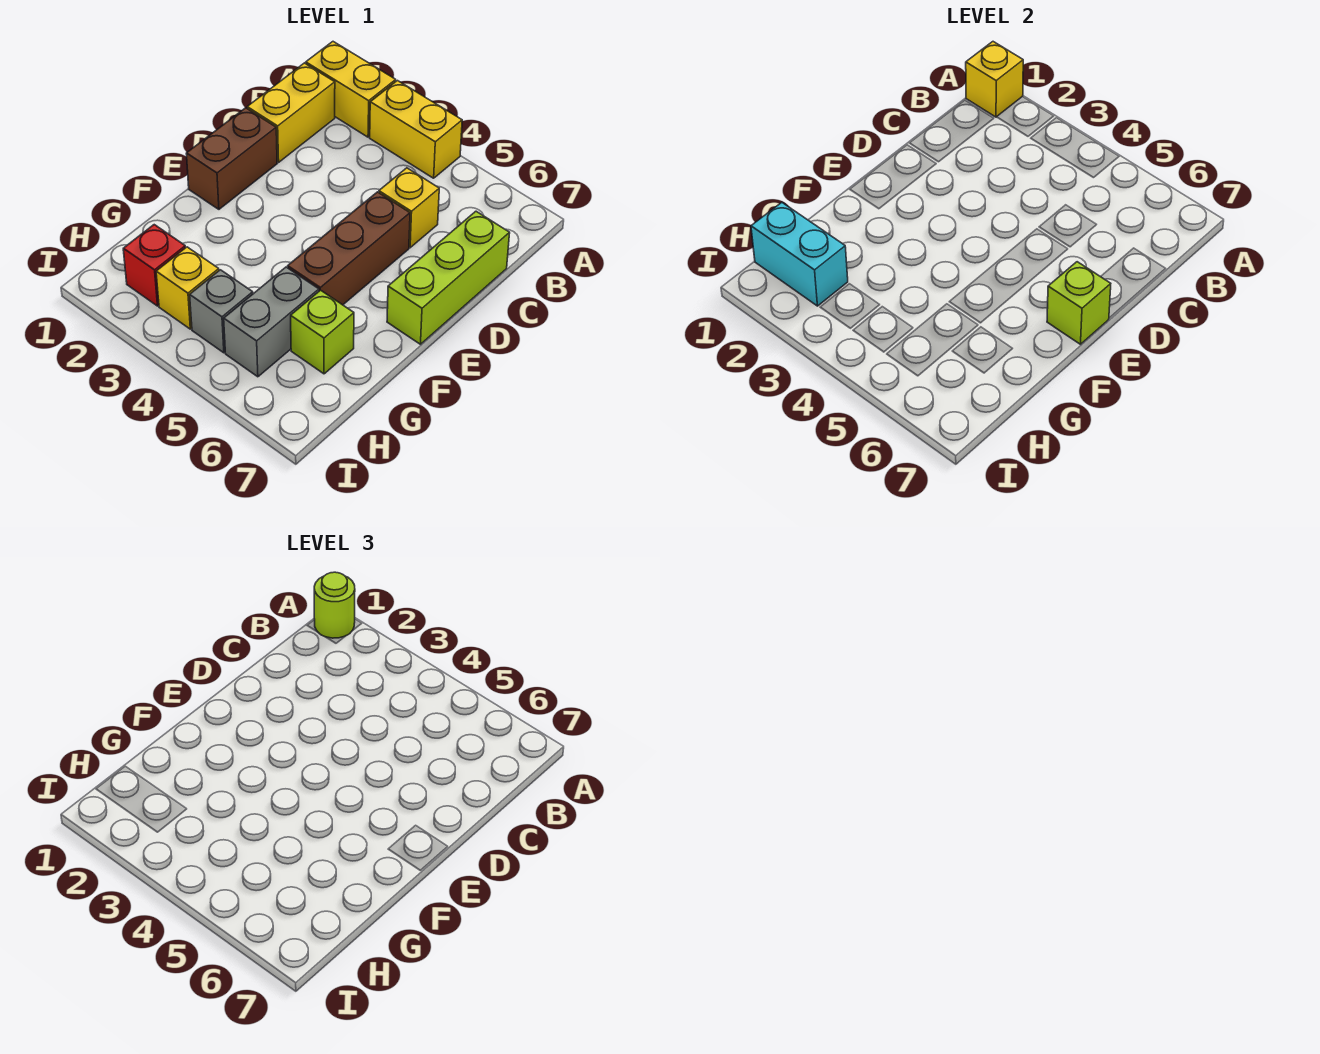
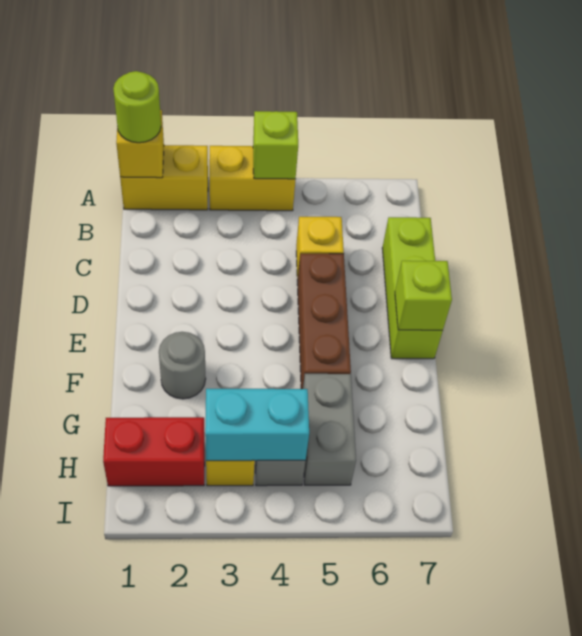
yellow 1x2 brick [247,63,335,162] -> none
brown 1x2 brick [186,108,277,209] -> none
none -> grey 1x1 round brick [159,332,206,399]
lime 1x1 brick [291,290,354,374] -> lime 1x1 brick moved to [253,111,298,179]
cyan 1x2 brick [751,202,848,306] -> cyan 1x2 brick moved to [205,389,309,461]
red 1x1 brick [123,225,186,306] -> red 1x2 brick [103,417,205,486]

